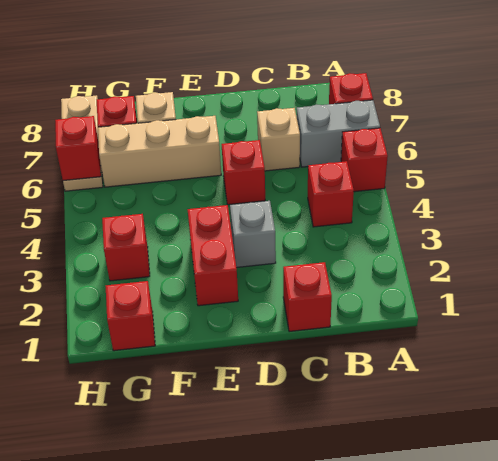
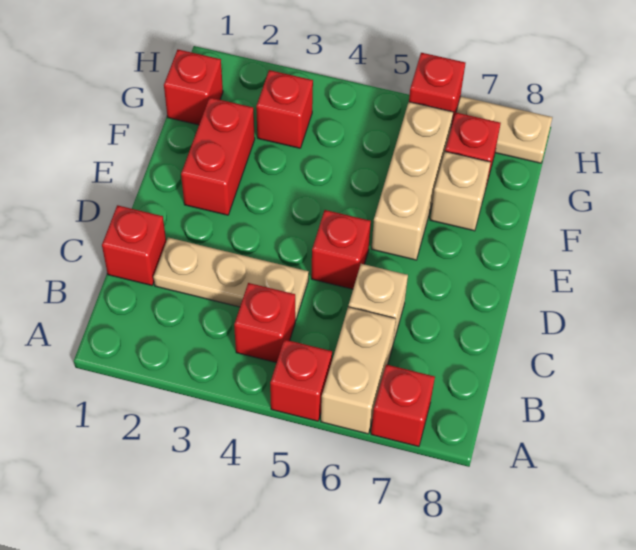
grey 1x2 brick [297,100,380,167] -> tan 1x2 brick [321,307,396,434]
none -> tan 1x3 plate [154,237,309,321]
grey 1x1 brick [230,201,276,268] -> none
red 1x2 brick [188,205,238,306] -> red 1x2 brick turned to [181,97,255,215]

